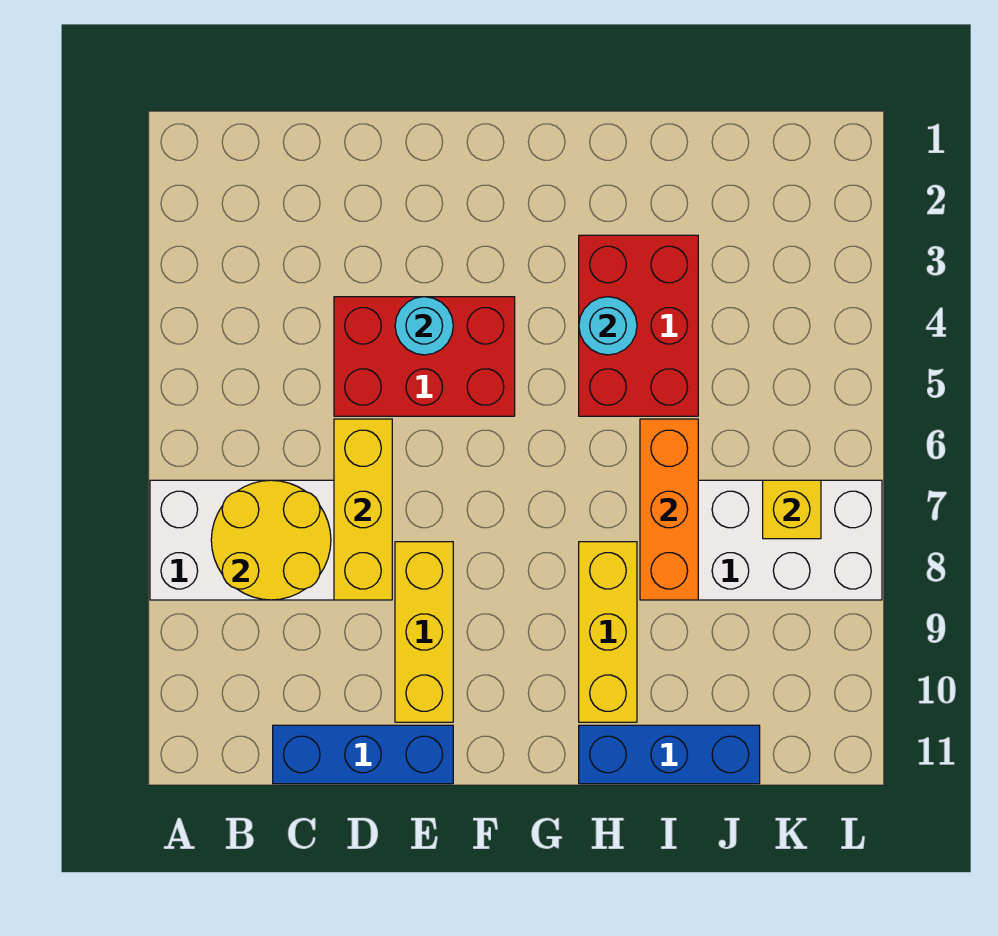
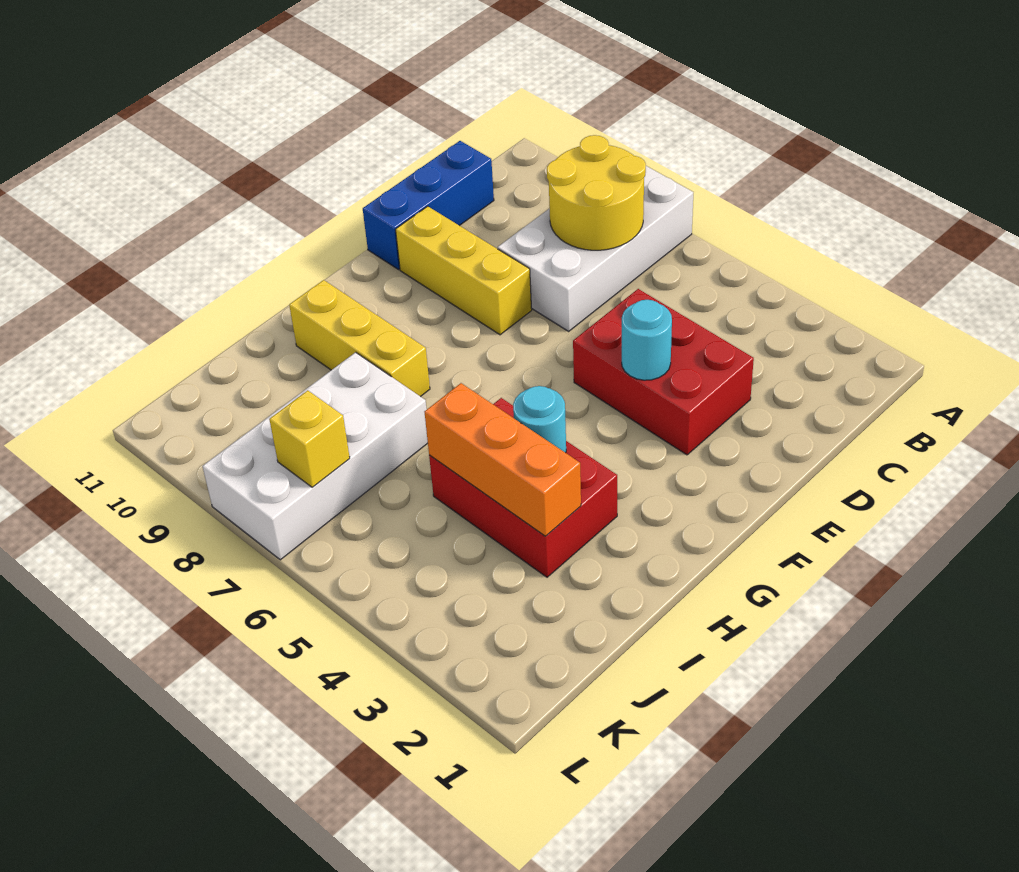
red 2x3 brick [334,297,515,416] -> red 2x3 brick turned to [573,289,754,455]
yellow 1x3 brick [334,419,392,600] -> none
blue 1x3 brick [579,725,760,784] -> none
orange 1x3 brick [640,419,698,600] -> orange 1x3 brick moved to [425,383,581,536]

